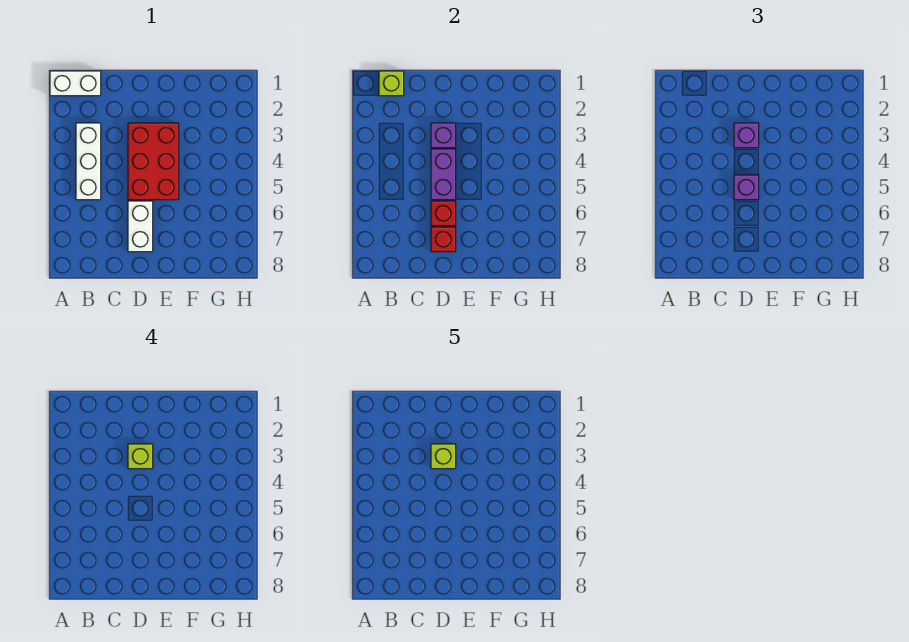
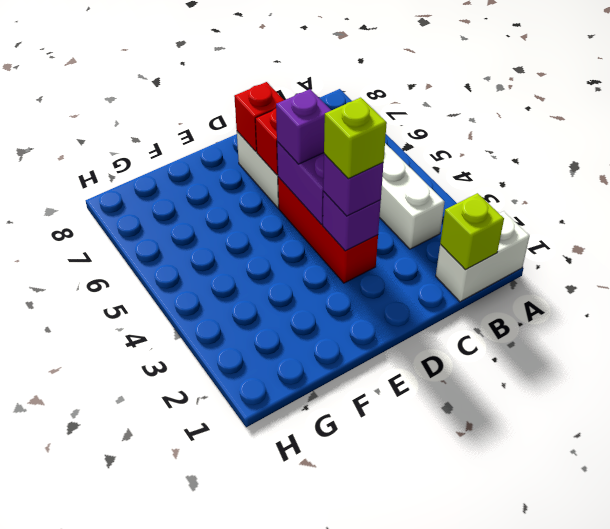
red 2x3 brick [128,123,179,200] -> red 1x3 brick [278,177,378,283]
lime 1x1 brick [431,444,456,469] -> none

